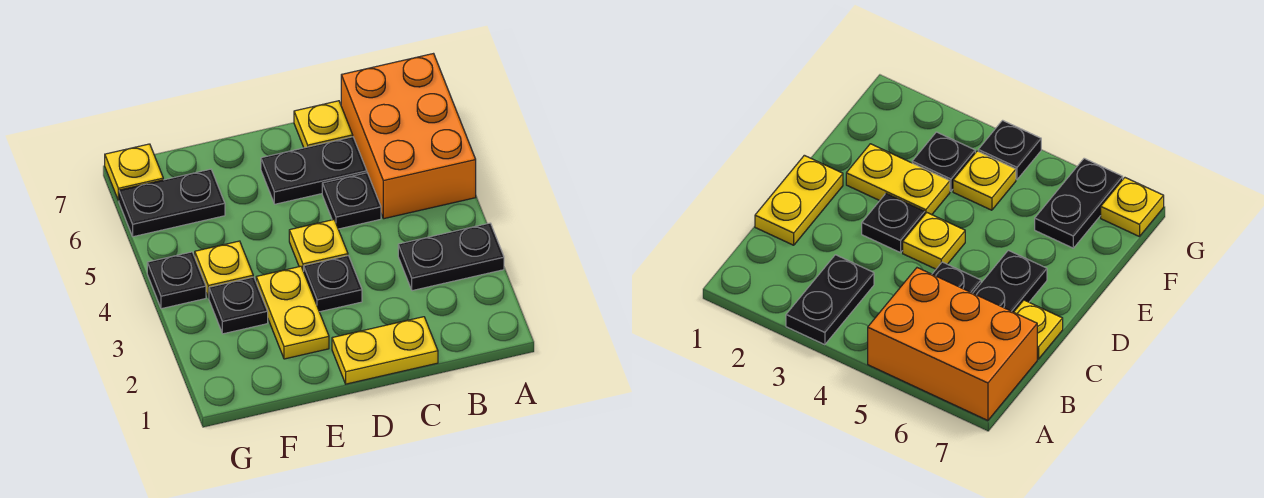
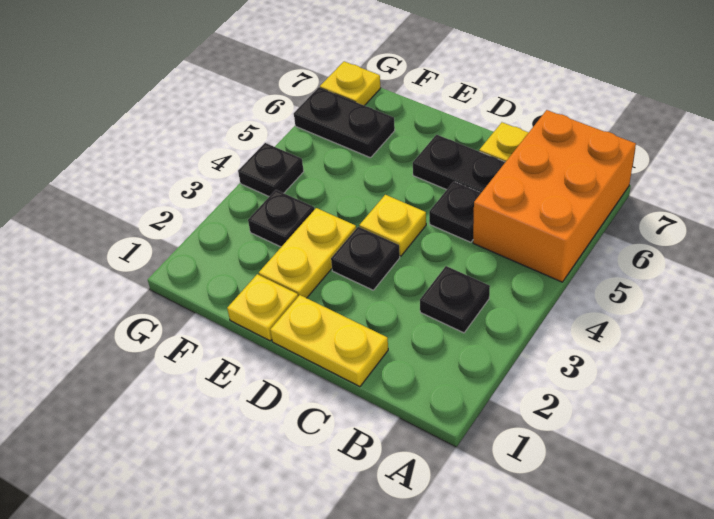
black 1x2 plate [398,223,504,291] -> black 1x1 plate [420,266,490,333]
yellow 1x1 plate [195,241,253,298] -> yellow 1x1 plate moved to [227,274,298,341]

